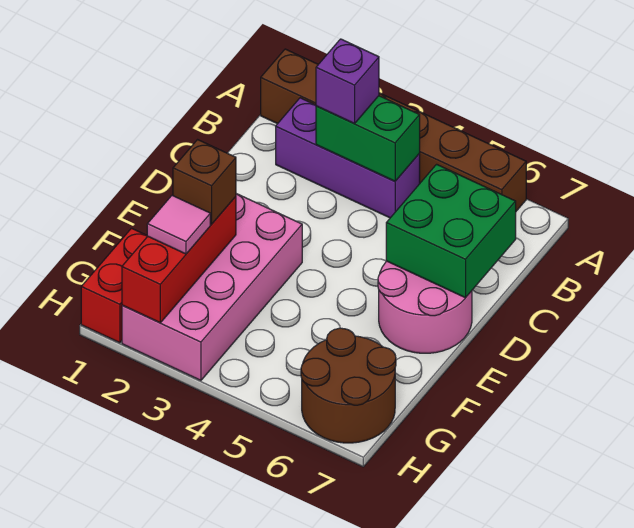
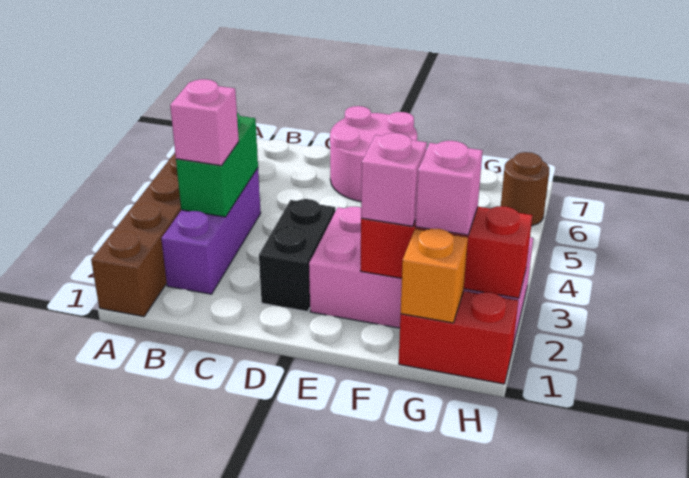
purple 1x1 brick [316,39,379,124] -> pink 1x1 brick [170,79,239,166]
green 2x2 brick [386,164,516,298] -> none
none -> black 1x2 brick [259,199,335,312]
brown 1x1 brick [173,140,236,224] -> pink 1x1 brick [361,133,427,226]
none -> orange 1x1 brick [401,228,468,323]
pink 1x1 tile [147,196,210,254] -> pink 1x1 brick [415,141,483,235]
brown 2x2 round brick [301,328,396,443] -> brown 1x1 round brick [501,152,549,226]

